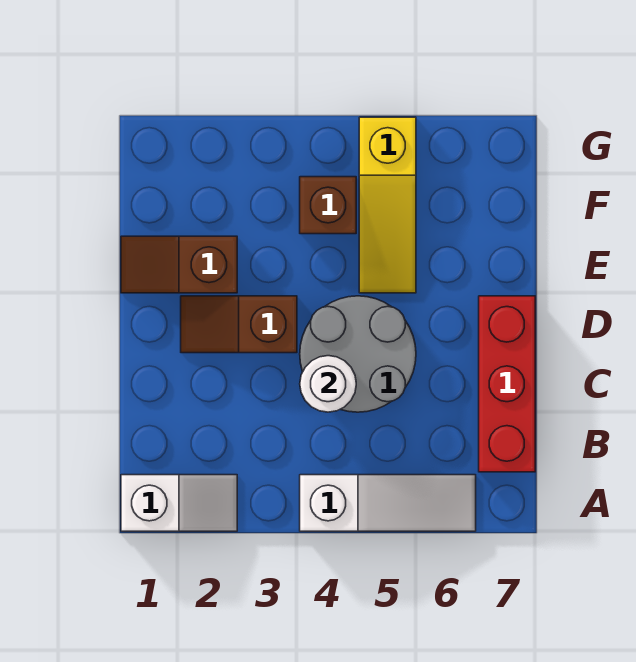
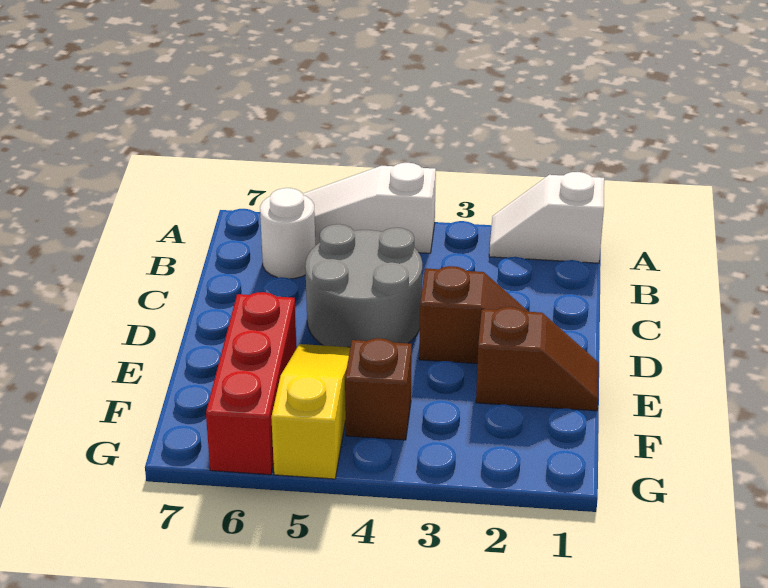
red 1x3 brick [479,296,535,472] -> red 1x3 brick moved to [206,292,297,475]
white 1x1 round brick [300,356,356,412] -> white 1x1 round brick moved to [260,188,315,279]

